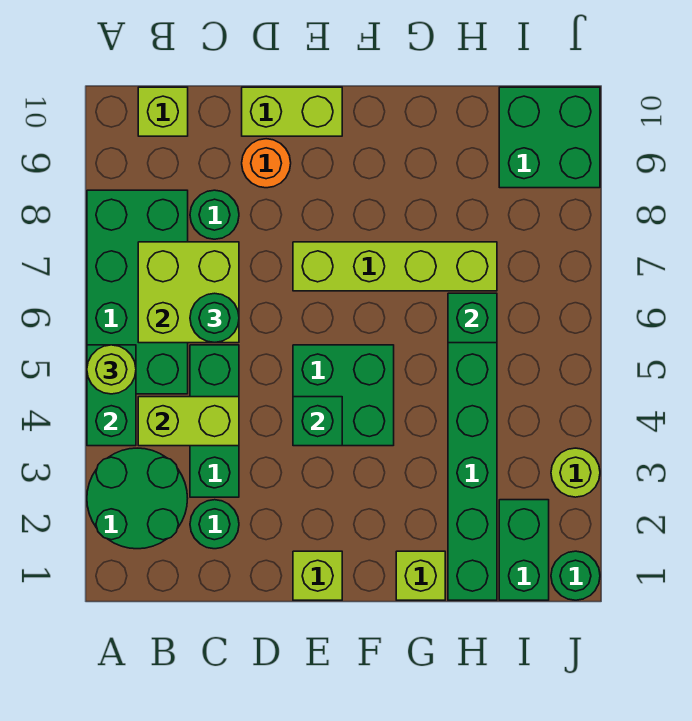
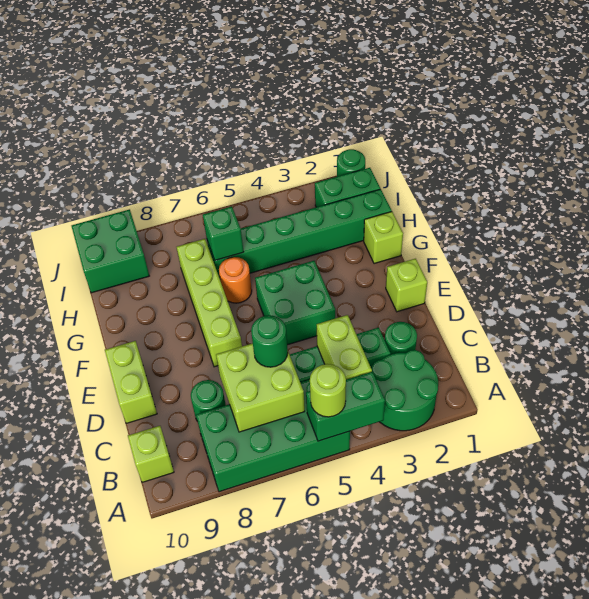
orange 1x1 round brick [242,139,291,188] -> orange 1x1 round brick moved to [219,257,252,303]
green 1x1 brick [293,397,342,446] -> none
lime 1x1 round brick [551,448,600,497] -> none

